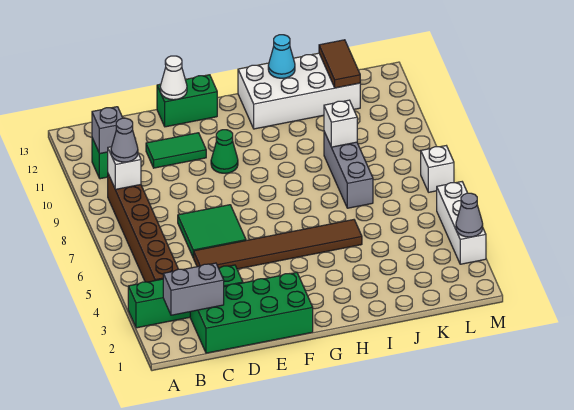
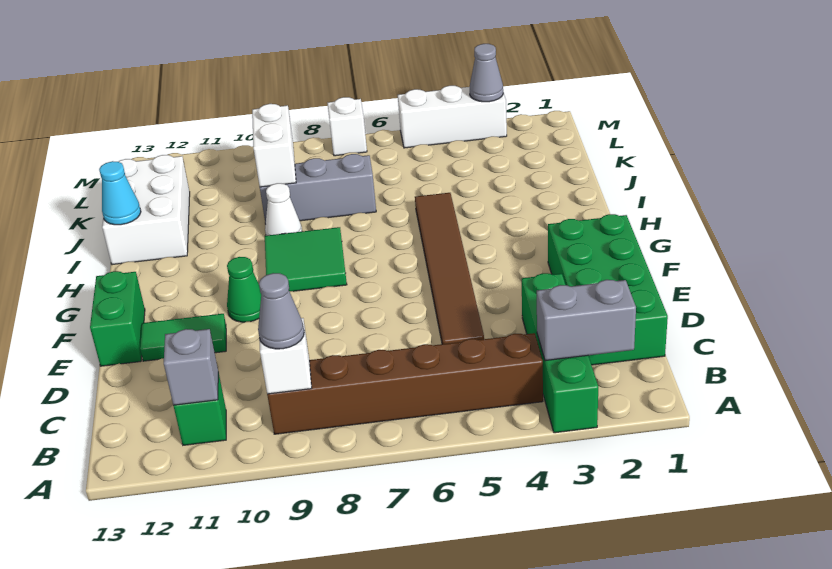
grey 1x2 brick [163,263,224,315] -> grey 1x2 brick turned to [537,280,636,361]
green 2x2 tile [178,205,246,258] -> green 2x2 tile moved to [265,227,347,291]
green 1x2 tile [146,133,206,168] -> green 1x2 tile turned to [140,314,226,361]
white 1x1 cone [160,56,187,100] -> white 1x1 cone moved to [265,183,302,236]
white 2x4 brick [238,53,360,129] -> white 2x3 brick [102,155,190,265]
white 1x1 brick [324,100,357,147] -> white 1x2 brick [252,104,296,187]
brown 1x2 tile [319,40,360,88] -> none

